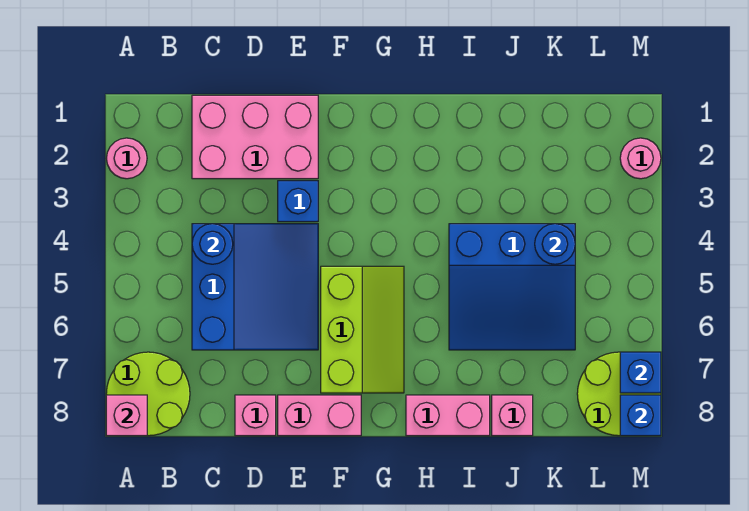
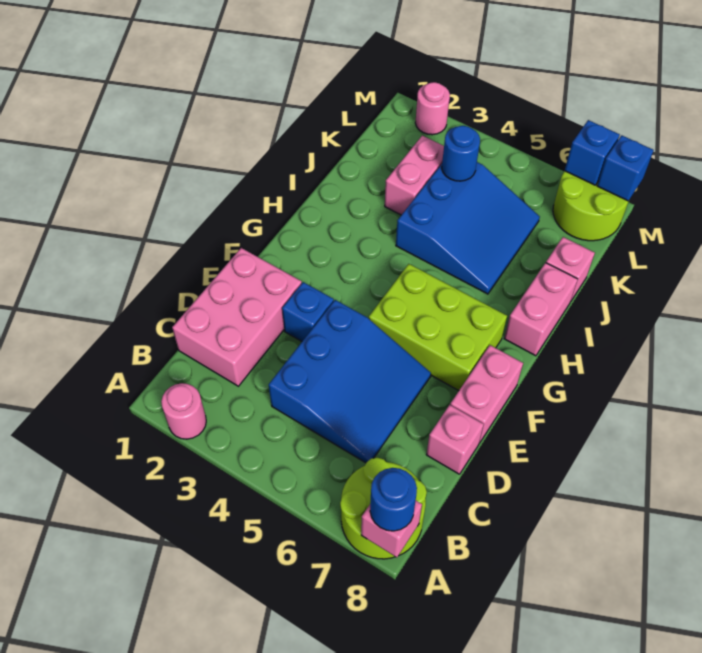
blue 3x3 slope [192,224,318,350] -> blue 3x3 slope turned to [269,300,431,463]
blue 1x1 round brick [192,224,233,264] -> blue 1x1 round brick moved to [370,468,417,531]
lime 2x3 slope [321,266,404,393] -> lime 2x3 brick [369,264,507,391]
none -> pink 1x2 brick [385,135,444,215]

